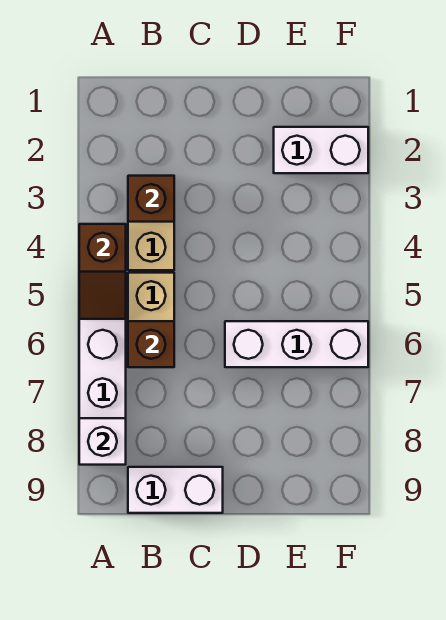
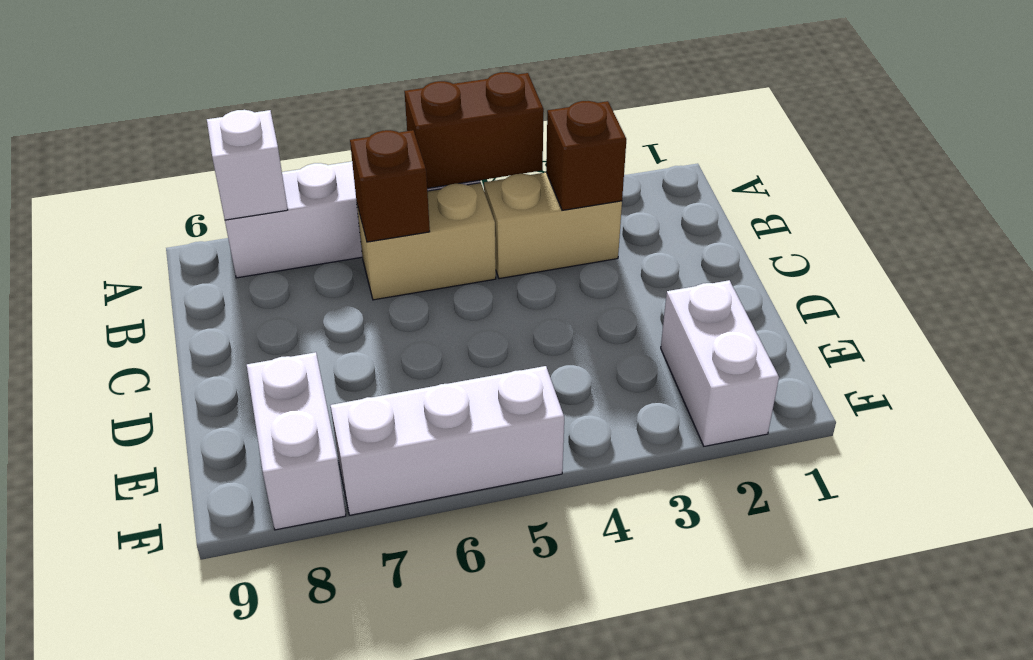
brown 1x2 slope [79,224,126,319] -> brown 1x2 brick [404,72,544,188]
white 1x2 brick [128,467,223,513] -> white 1x2 brick moved to [247,352,346,530]
white 1x3 brick [225,321,368,367] -> white 1x3 brick turned to [330,366,564,515]

